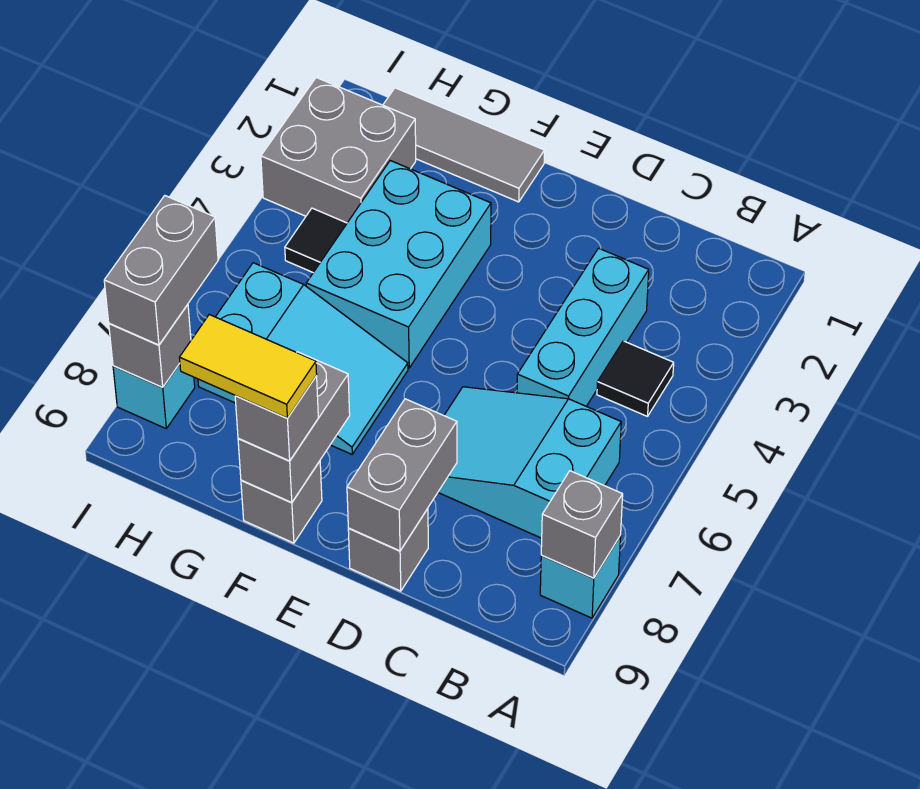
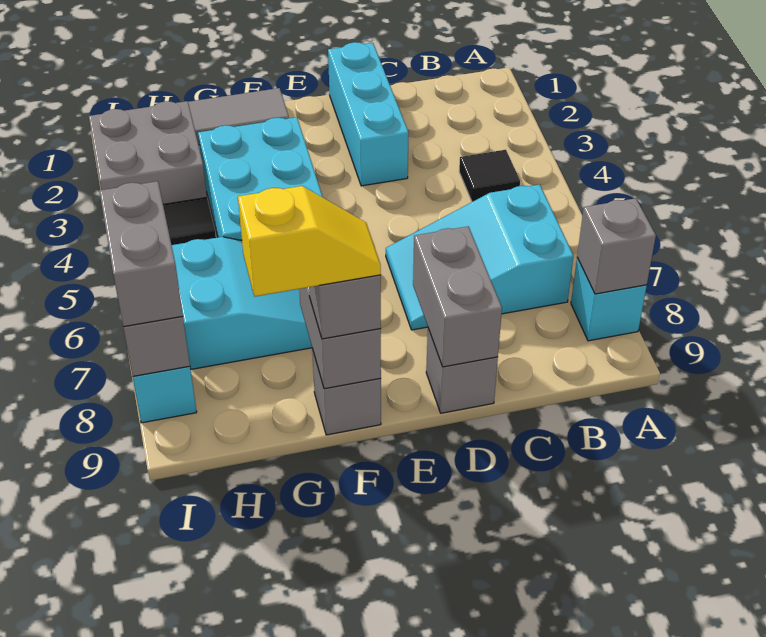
cyan 1x3 brick [517,248,649,406] -> cyan 1x3 brick moved to [328,42,408,186]
yellow 1x2 tile [179,315,317,418] -> yellow 1x2 slope [238,186,381,297]

